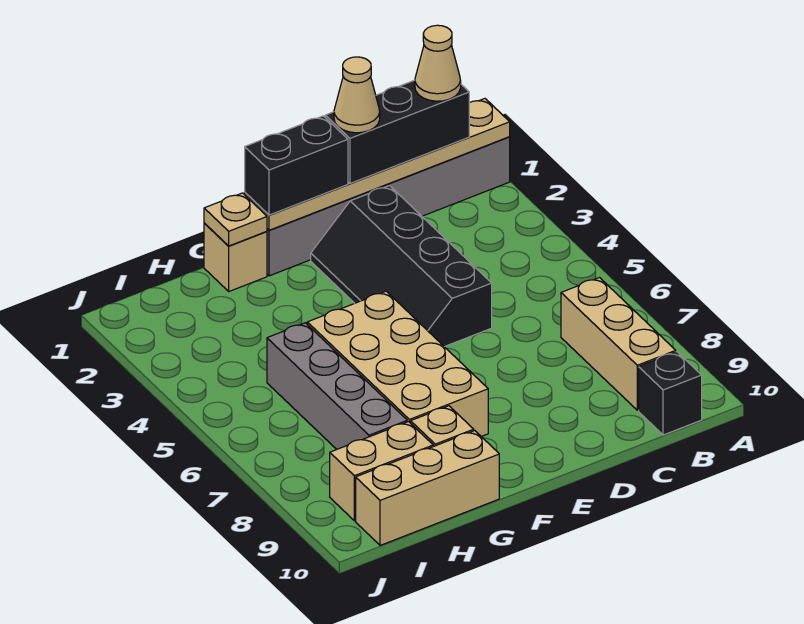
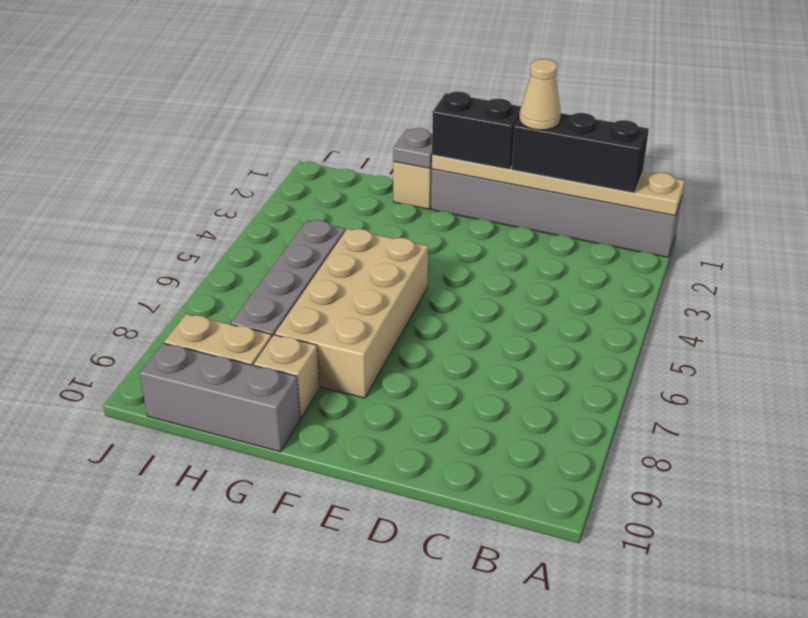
tan 1x1 cone [415,25,461,101] -> none
tan 1x3 brick [561,278,676,410] -> none
black 1x1 brick [639,352,702,435] -> none
black 2x4 slope [311,186,492,347] -> none
tan 1x1 plate [204,193,267,246] -> grey 1x1 plate [393,128,432,168]
tan 1x3 brick [356,431,499,545] -> grey 1x3 brick [140,343,300,452]

